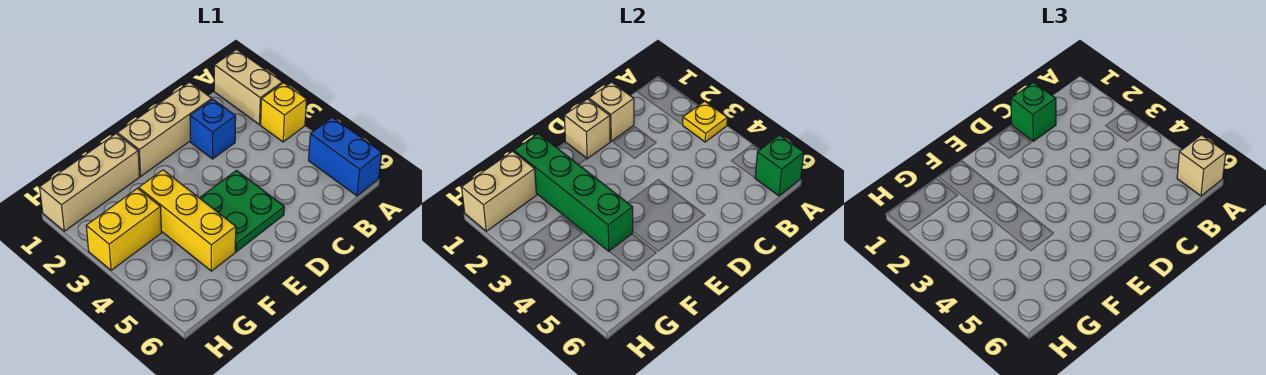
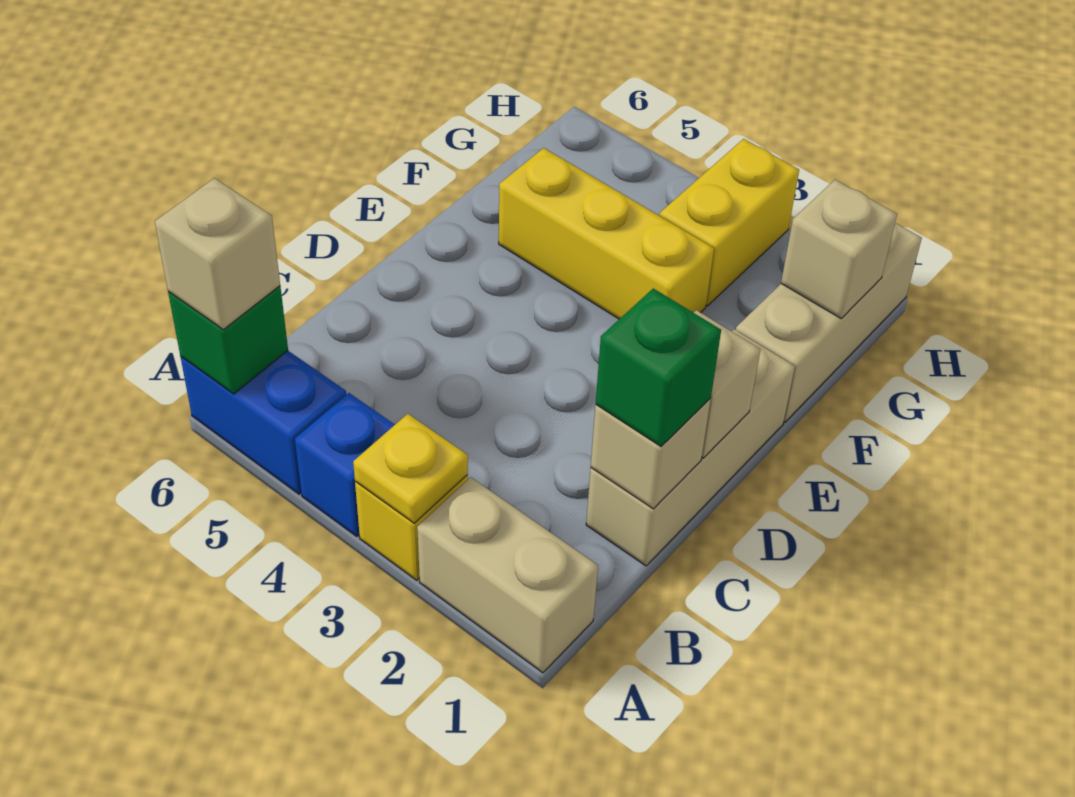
blue 1x1 brick [190,99,236,159] -> blue 1x1 brick moved to [295,393,395,536]
green 2x2 plate [200,170,284,252] -> none
green 1x4 brick [514,134,633,251] -> none
tan 1x2 brick [462,151,537,231] -> tan 1x1 brick [781,180,897,319]

